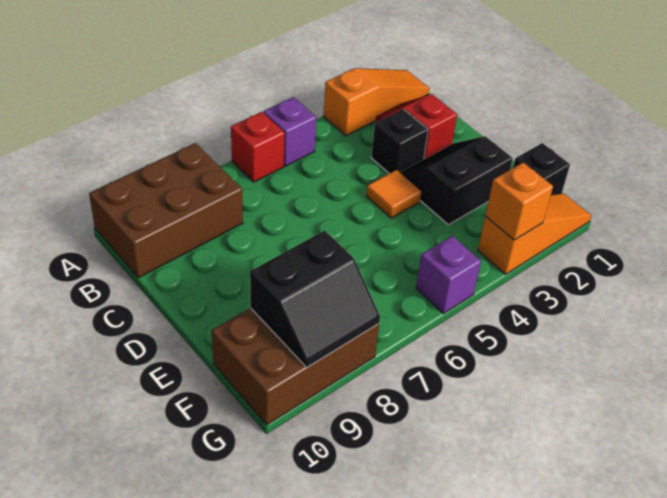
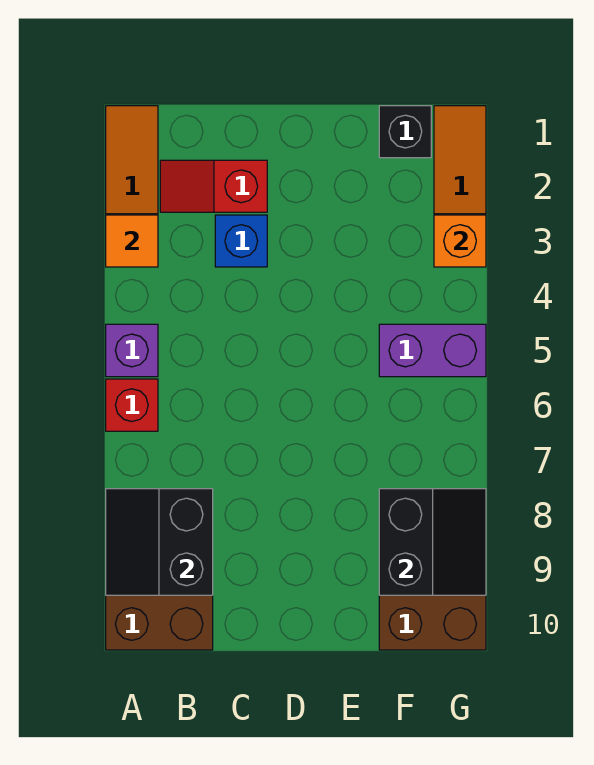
black 1x1 brick [371,109,428,173] -> blue 1x1 brick [215,215,267,267]
black 2x2 slope [400,136,512,225] -> black 2x2 slope moved to [106,489,213,595]
orange 1x1 tile [366,170,421,218] -> orange 1x1 tile moved to [106,215,158,267]
purple 1x1 brick [416,236,481,313] -> purple 1x2 brick [379,324,486,377]

